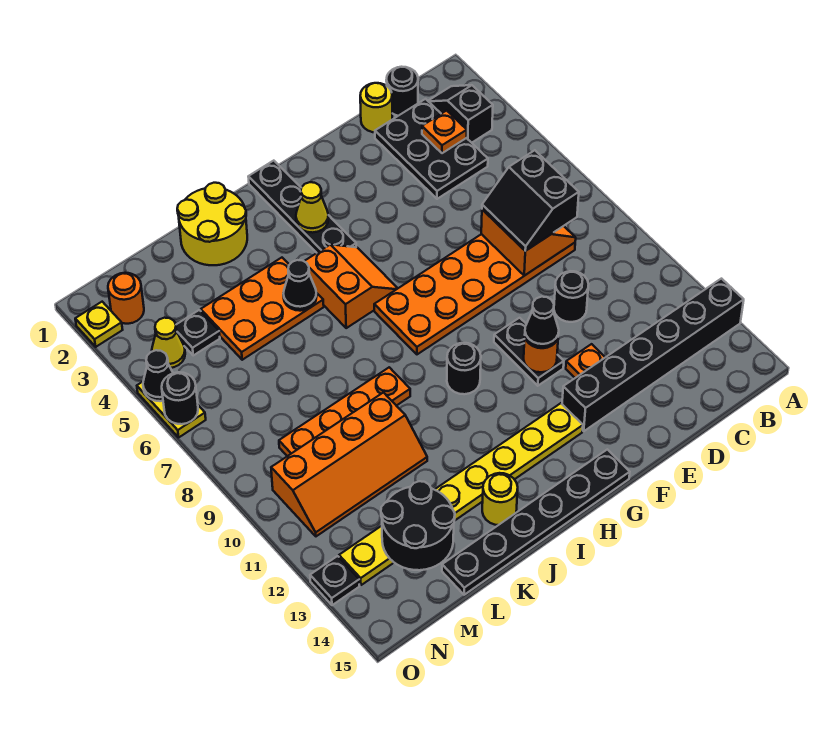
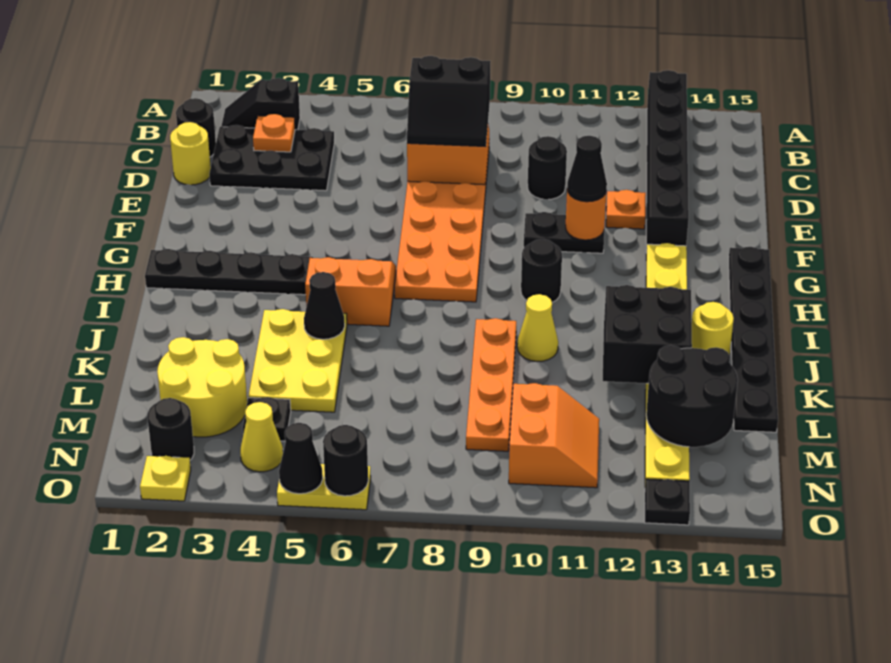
yellow 1x1 cone [296,182,329,233] -> yellow 1x1 cone moved to [517,294,558,362]
yellow 2x2 round brick [177,183,247,265] -> yellow 2x2 round brick moved to [157,337,247,437]
orange 2x3 plate [201,258,324,360] -> yellow 2x3 plate [248,309,347,412]
none -> black 2x2 brick [603,285,692,383]
orange 2x4 slope [271,393,427,536] -> orange 2x2 slope [509,383,599,488]
orange 1x1 round brick [108,273,144,324] -> black 1x1 round brick [147,398,194,460]

